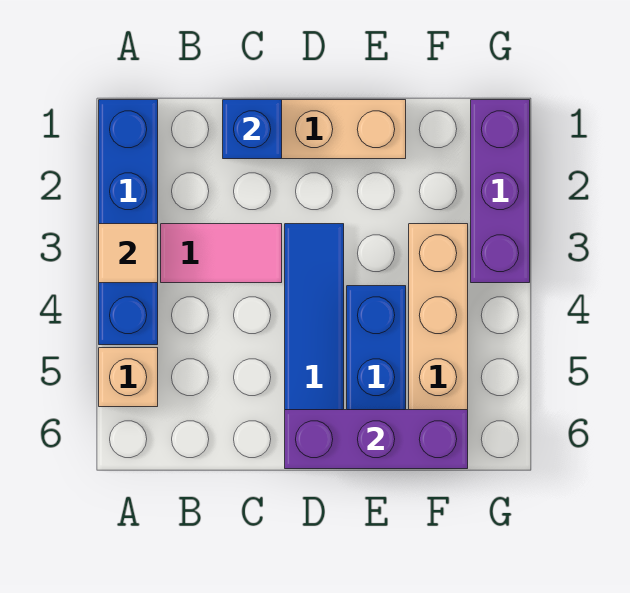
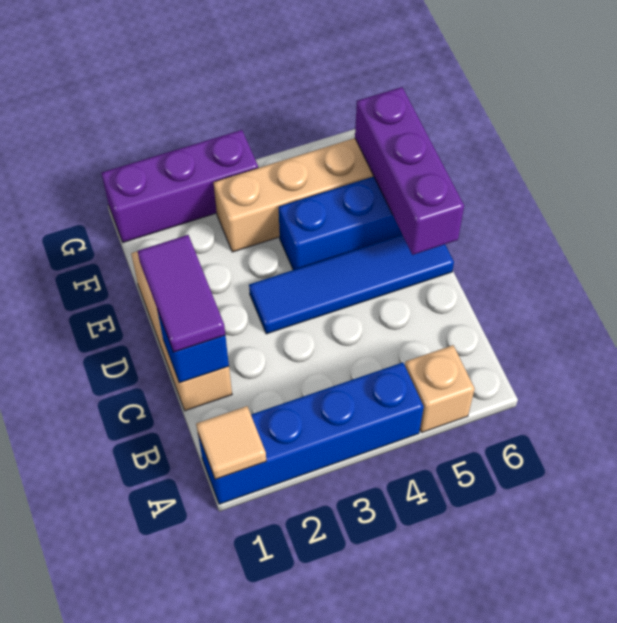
tan 1x1 tile [99,224,158,283] -> tan 1x1 tile moved to [196,406,266,479]
pink 1x2 tile [161,224,282,283] -> none
none -> purple 1x2 tile [138,235,225,352]

